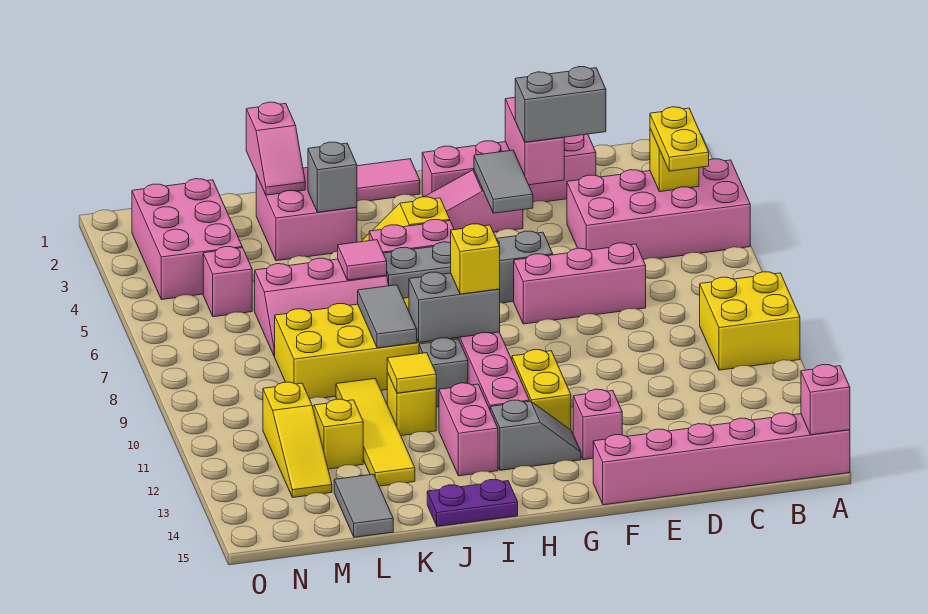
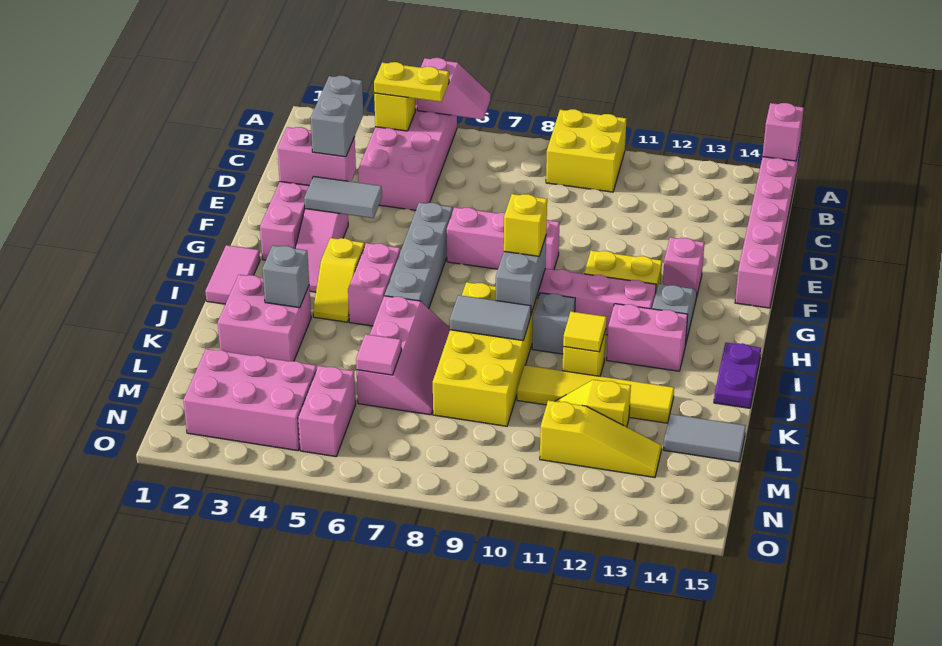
pink 1x3 brick [514,243,646,324] -> pink 1x3 brick turned to [447,207,560,270]
pink 1x1 tile [338,240,387,280] -> pink 1x1 tile moved to [356,334,401,375]
pink 1x2 slope [246,102,305,195] -> pink 1x2 slope moved to [417,58,491,119]
pink 1x1 brick [203,247,252,317] -> pink 1x2 brick [298,366,356,457]

